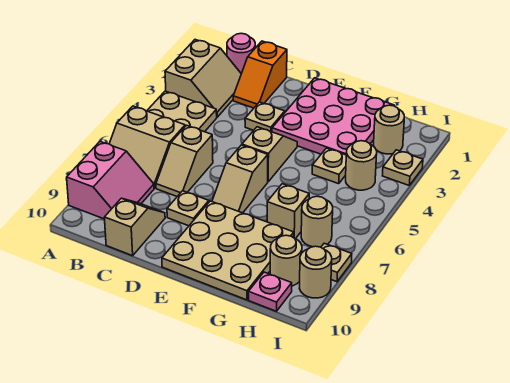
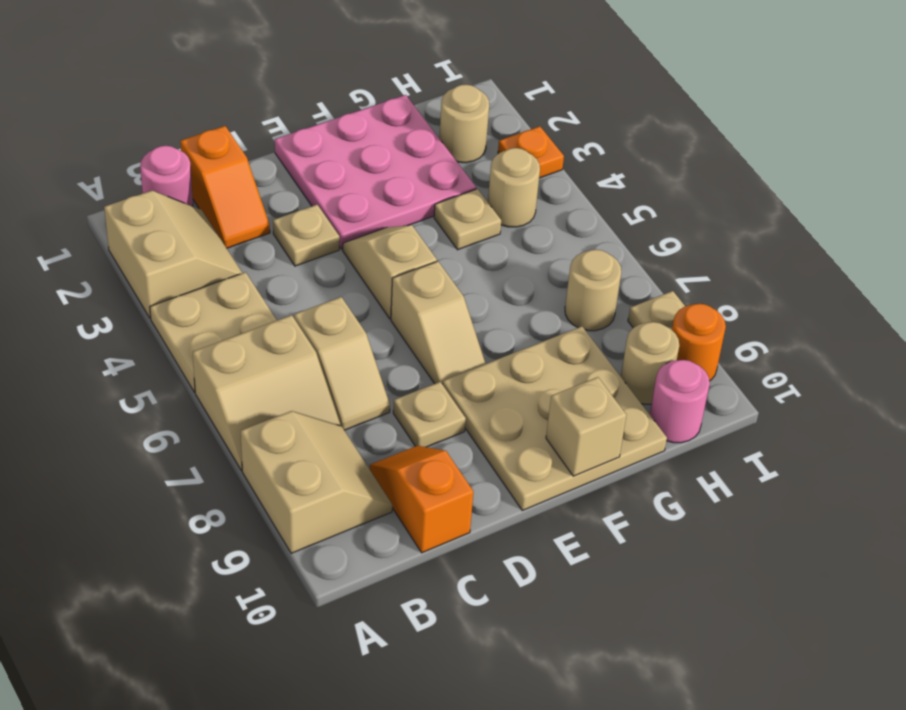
pink 2x2 slope [67,142,154,219] -> tan 2x2 slope [241,411,392,553]
tan 1x2 slope [104,198,165,256] -> orange 1x2 slope [370,446,474,553]
tan 1x1 brick [267,184,309,239] -> tan 1x1 brick moved to [546,377,626,476]
pink 1x1 plate [248,272,292,311] -> pink 1x1 round brick [650,360,710,443]
tan 1x1 plate [383,150,423,185] -> orange 1x1 plate [498,126,564,178]
tan 1x1 round brick [299,246,332,298] -> orange 1x1 round brick [672,304,726,381]

